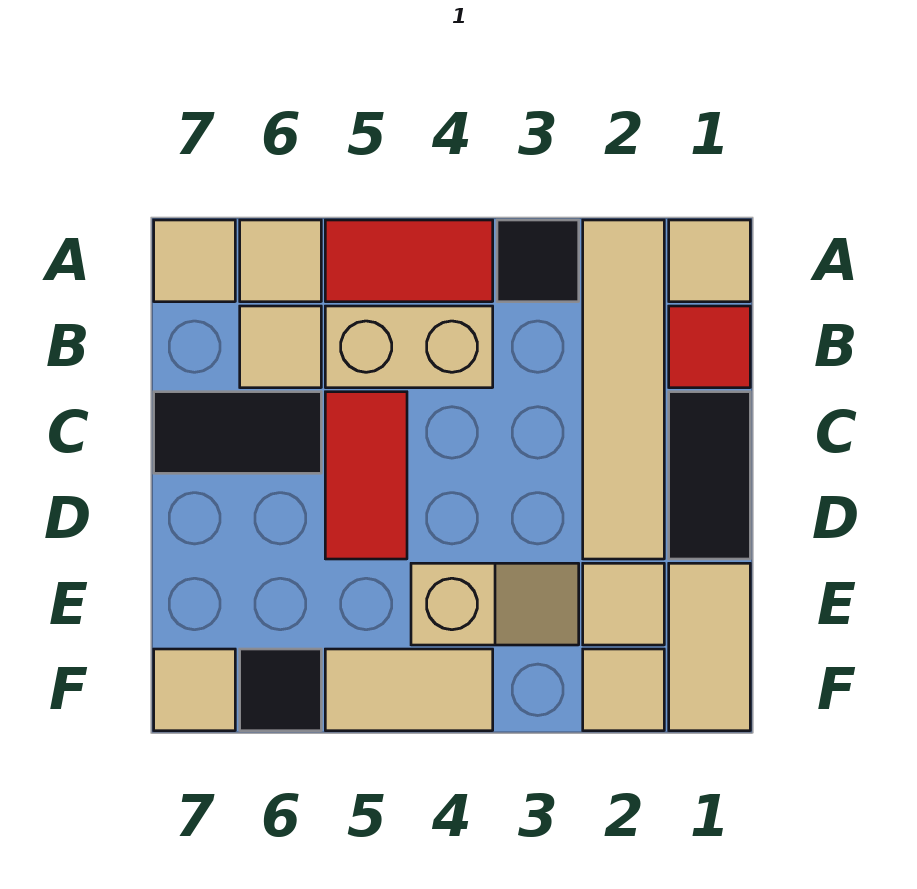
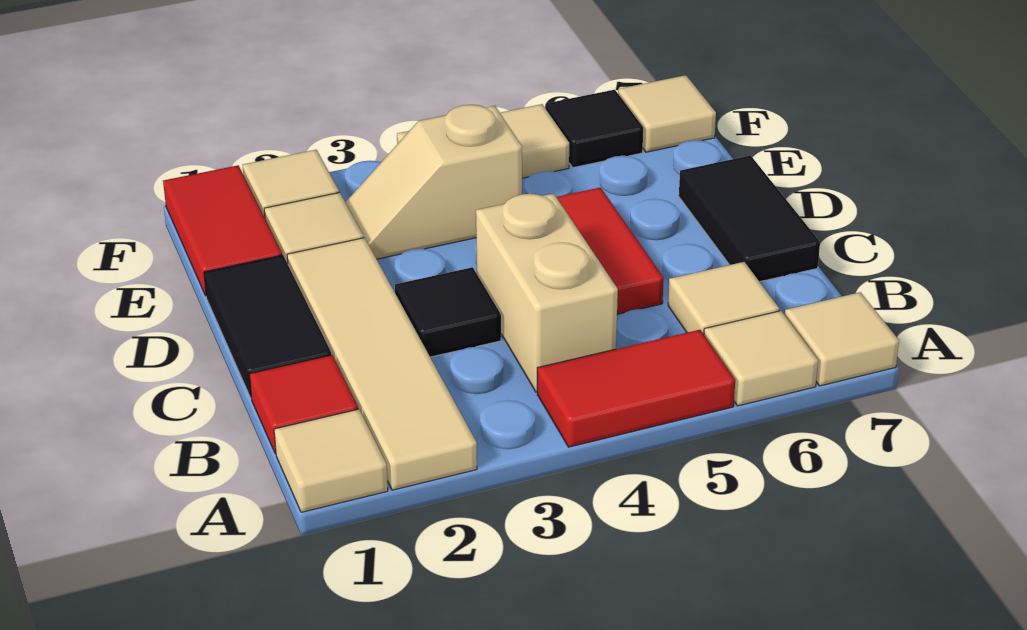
black 1x1 tile [497,220,579,302] -> black 1x1 tile moved to [395,267,501,357]
tan 1x2 brick [325,306,493,388] -> tan 1x2 brick turned to [476,193,618,392]
black 1x2 tile [154,392,321,473] -> black 1x2 tile turned to [679,155,820,282]
tan 1x2 tile [669,563,750,731] -> red 1x2 tile [163,165,282,296]

